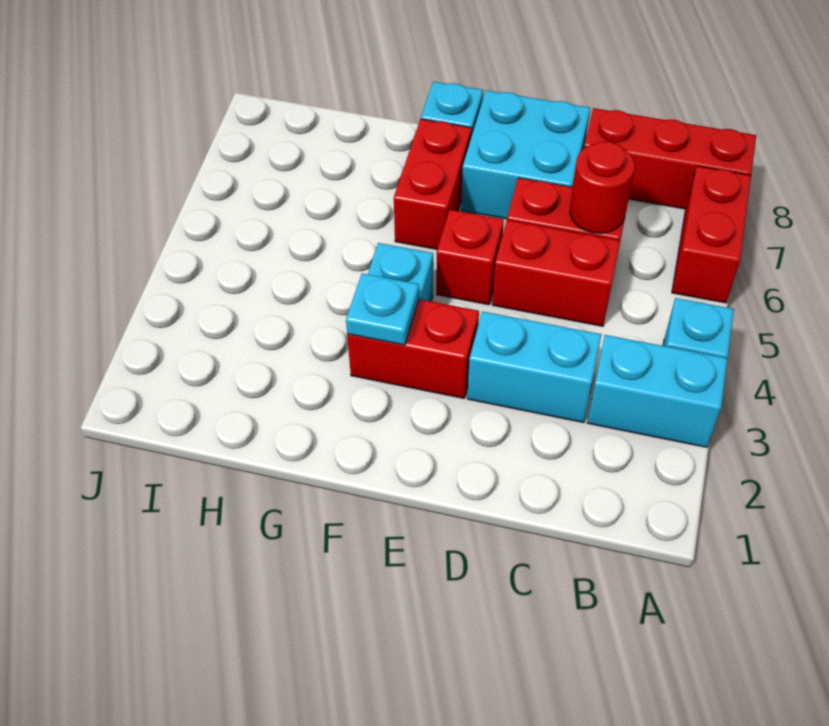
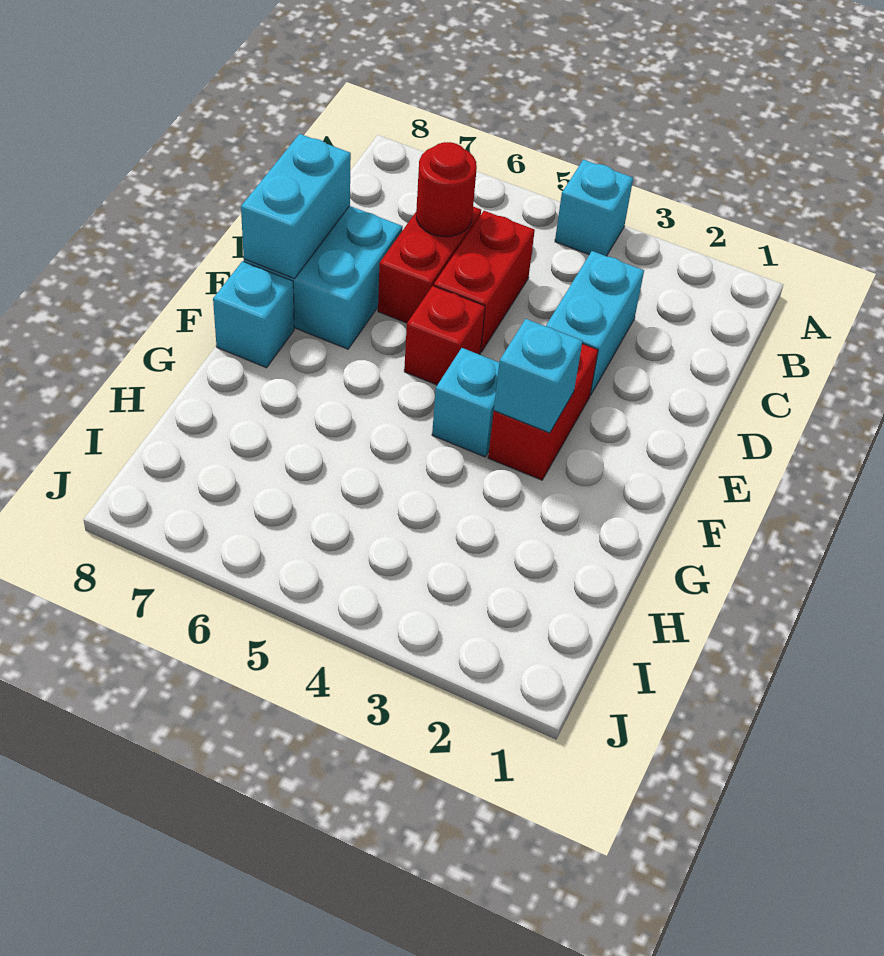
cyan 1x2 brick [587,335,728,447] -> cyan 1x2 brick moved to [241,134,351,279]
red 1x2 brick [672,166,751,303] -> none
red 1x3 brick [584,108,756,209] -> none
cyan 1x1 plate [346,273,419,345] -> cyan 1x1 brick [494,319,583,433]
red 1x2 brick [394,119,472,249] -> none

